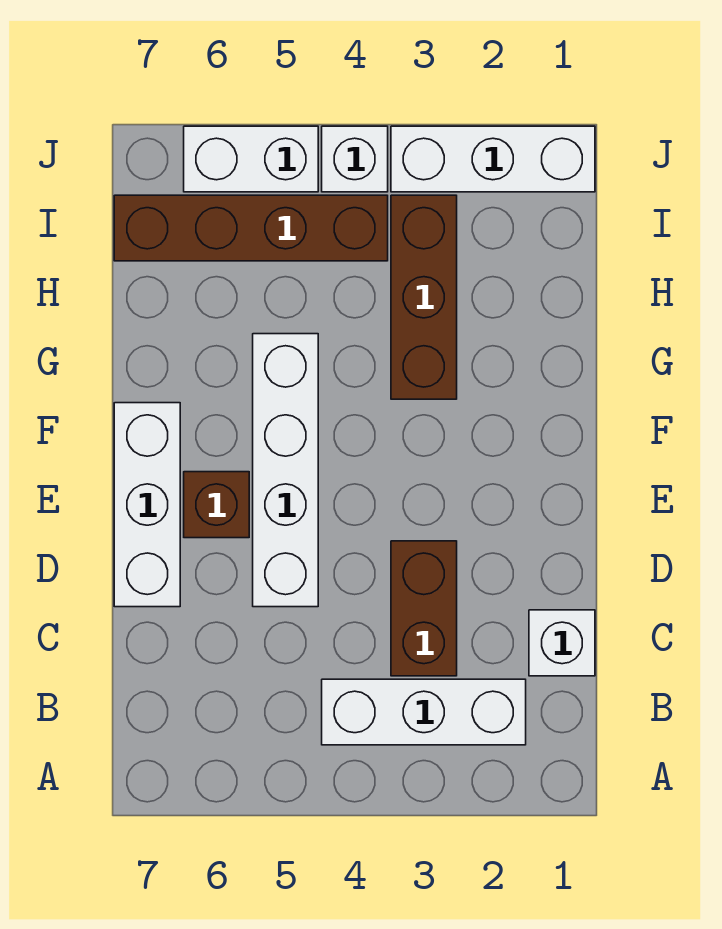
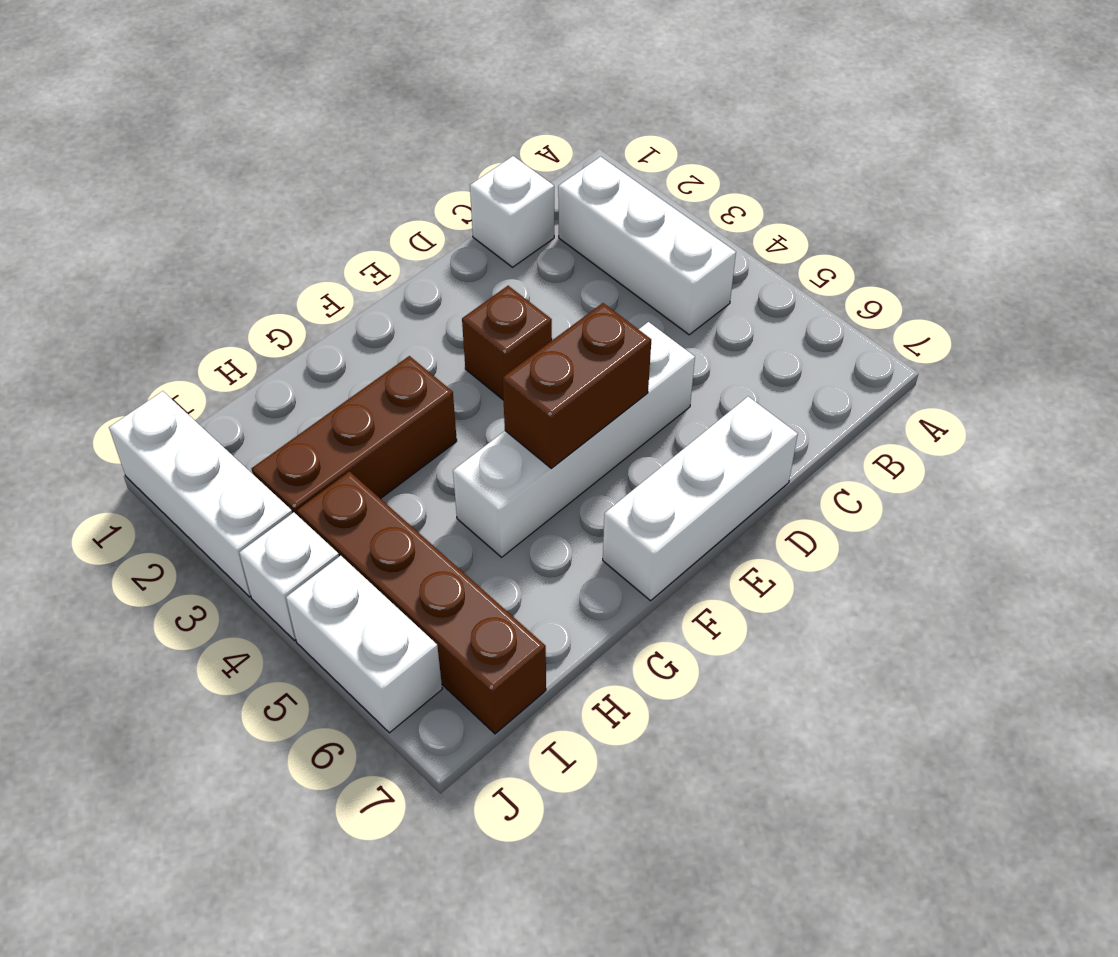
brown 1x2 brick [391,541,457,676] -> brown 1x2 brick moved to [503,303,651,468]
brown 1x1 brick [184,472,249,538] -> brown 1x1 brick moved to [462,286,552,400]

